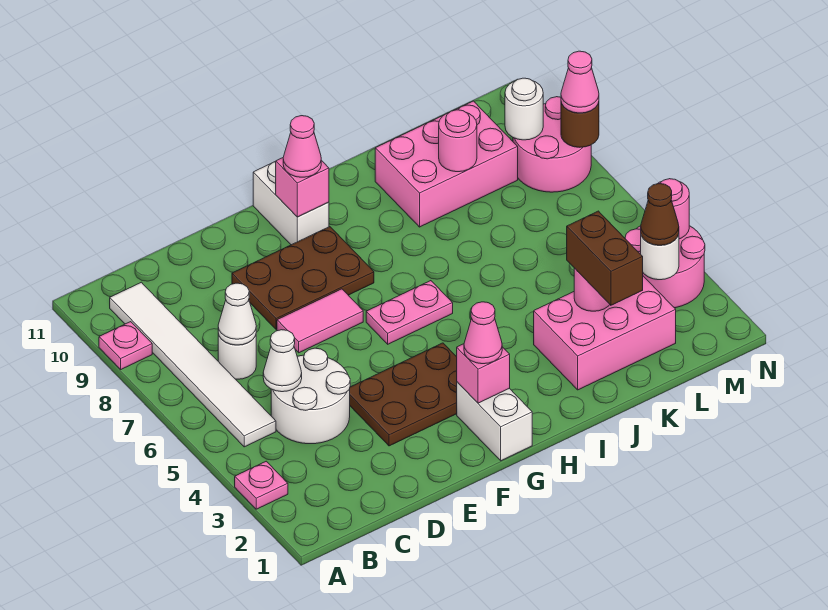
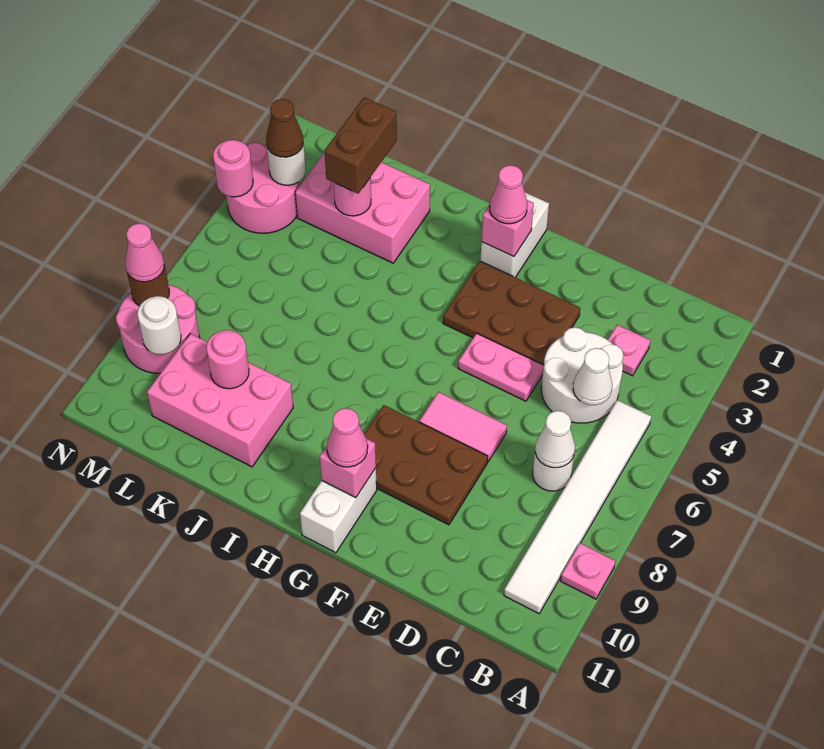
pink 1x1 plate [235,461,288,509] -> pink 1x1 plate moved to [608,325,650,376]
pink 1x2 plate [366,281,453,344] -> pink 1x2 plate moved to [458,333,544,401]

